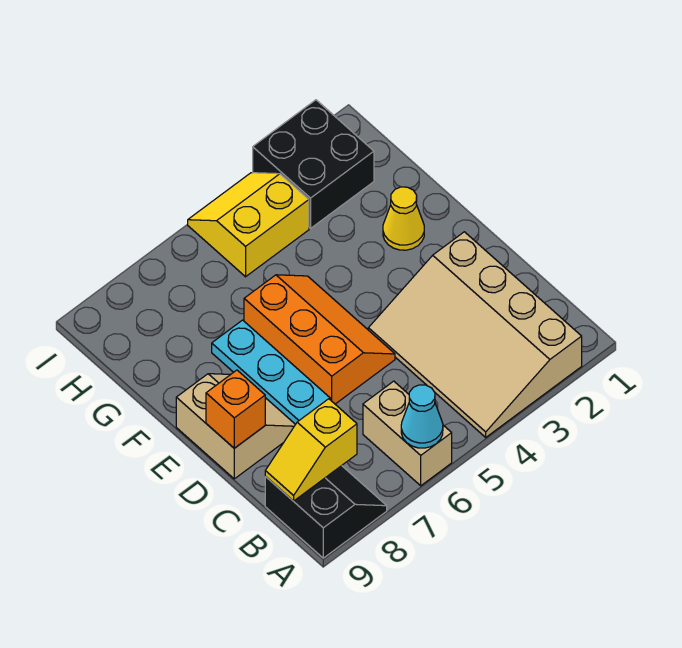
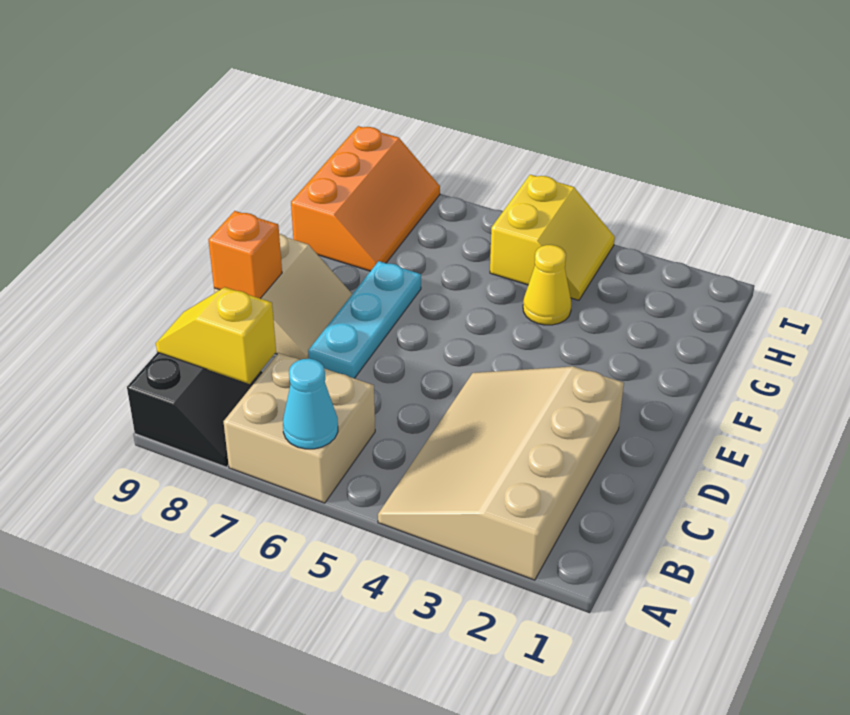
tan 1x2 brick [363,381,452,486] -> tan 2x2 brick [223,353,375,503]
orange 2x3 slope [244,275,395,404] -> orange 2x3 slope moved to [291,126,440,271]
yellow 1x1 cone [383,187,424,250] -> yellow 1x1 cone moved to [523,245,571,325]
black 2x2 brick [253,100,374,228] -> none
yellow 2x2 slope [188,173,309,277] -> yellow 2x2 slope turned to [490,175,615,300]

